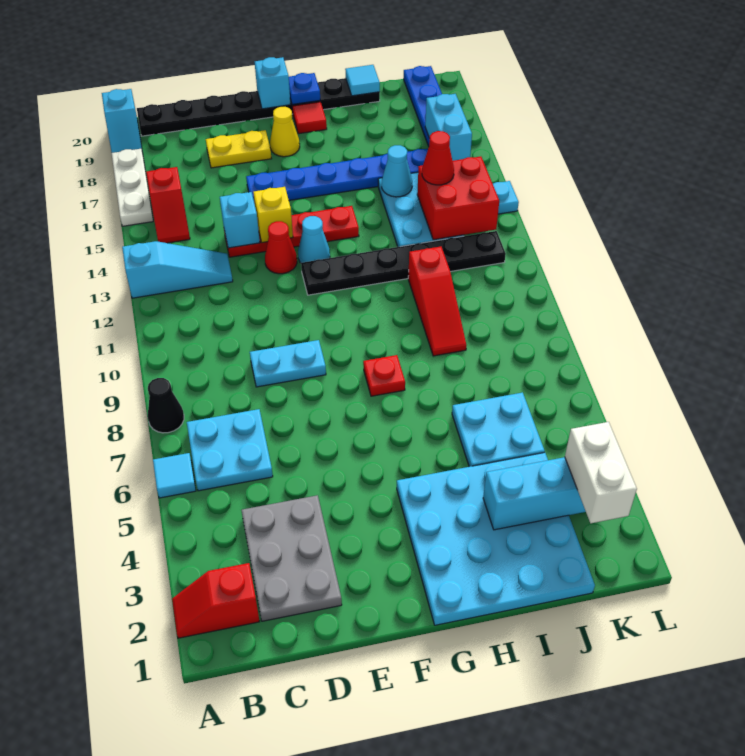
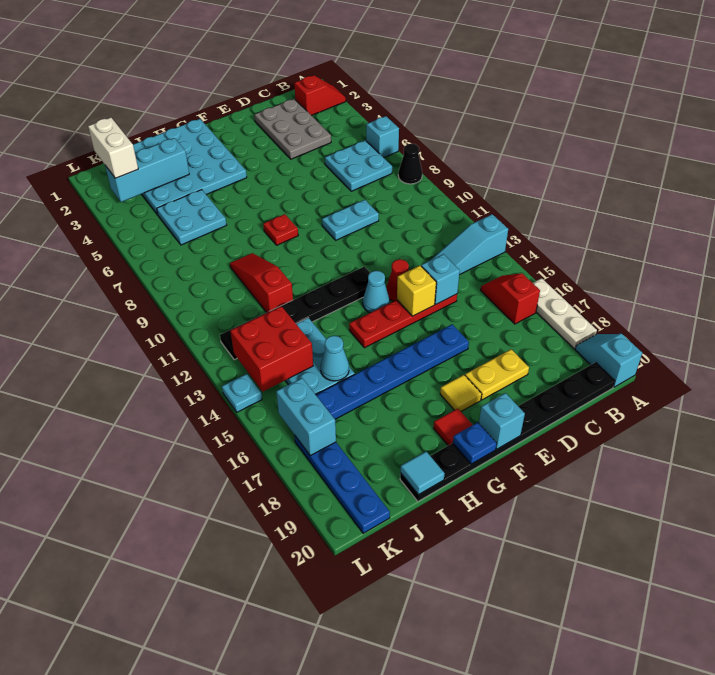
cyan 1x1 tile [153,453,196,498] -> cyan 1x1 brick [366,116,399,158]
yellow 1x1 cone [270,106,300,157] -> yellow 1x1 tile [440,375,482,411]
red 1x1 cone [422,131,454,185] -> none

